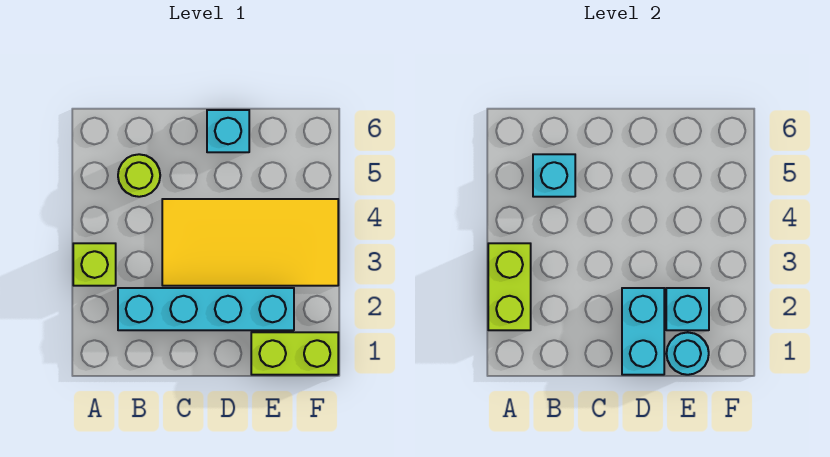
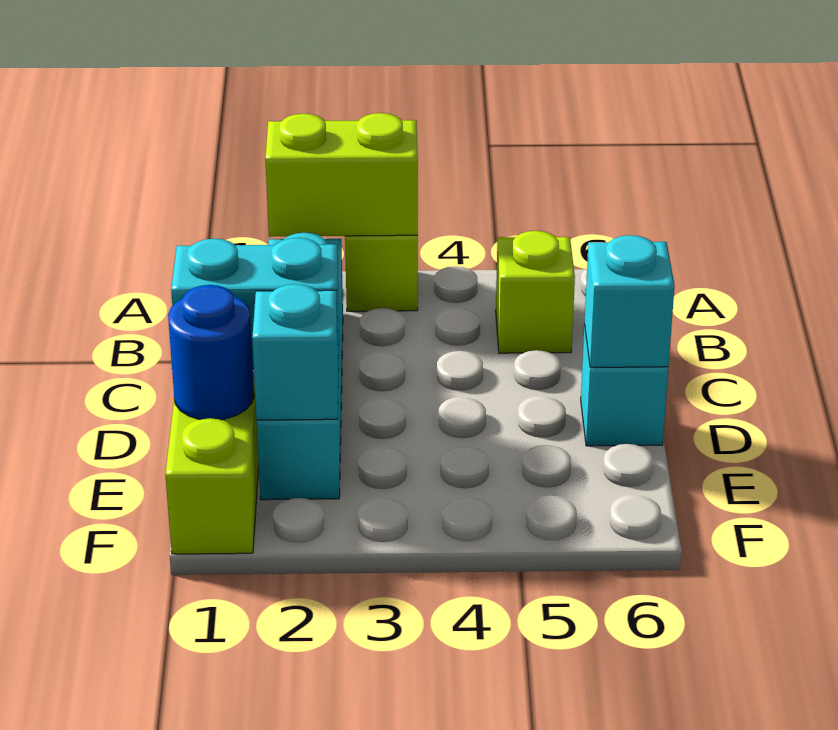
lime 1x1 round brick [118,154,160,197] -> lime 1x1 brick [496,231,575,353]
cyan 1x1 brick [533,154,575,197] -> cyan 1x1 brick moved to [584,235,675,367]
yellow 2x4 tile [162,199,338,286] -> none
cyan 1x1 round brick [666,332,709,375] -> blue 1x1 round brick [168,285,254,420]

